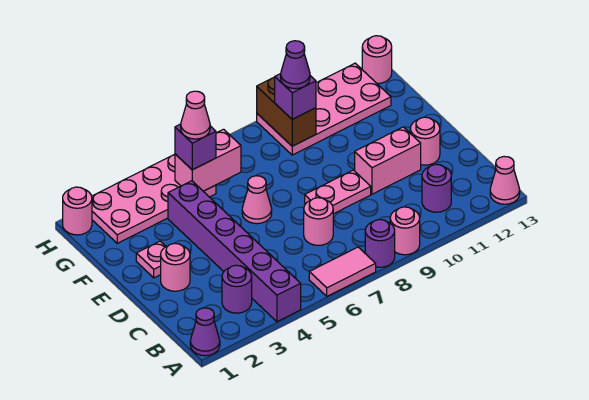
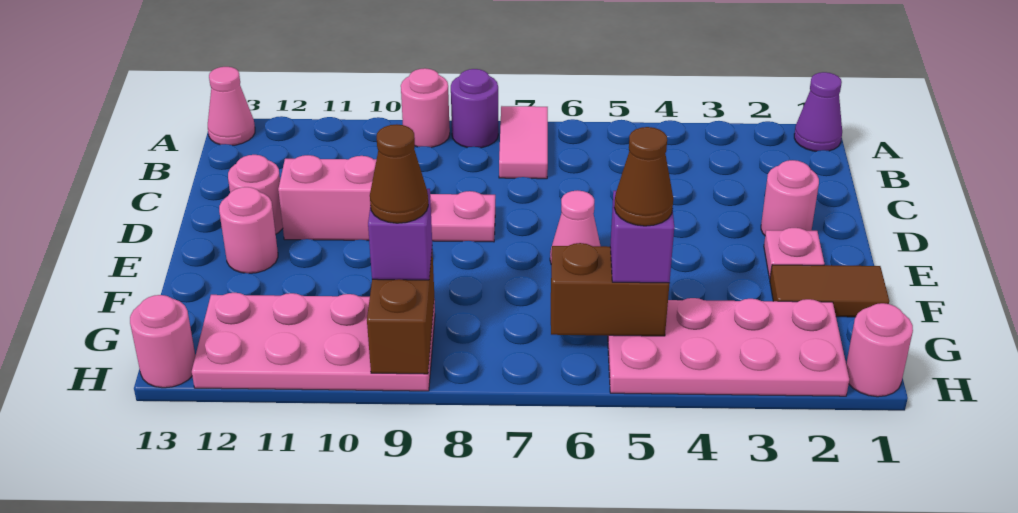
purple 1x6 brick [168,181,301,322] -> none
pink 1x2 tile [309,247,376,296] -> pink 1x2 tile turned to [499,106,548,179]
purple 1x1 round brick [222,265,252,313] -> none
purple 1x1 round brick [422,164,451,212] -> none
pink 1x1 round brick [304,198,333,245] -> pink 1x1 round brick moved to [219,187,278,273]
none -> brown 1x2 tile [770,265,889,317]
pink 1x2 brick [175,129,241,191] -> brown 1x2 brick [551,243,669,336]
pink 1x1 cone [181,91,210,139] -> brown 1x1 cone [614,127,673,226]
purple 1x1 cone [281,41,310,89] -> brown 1x1 cone [370,124,428,223]

